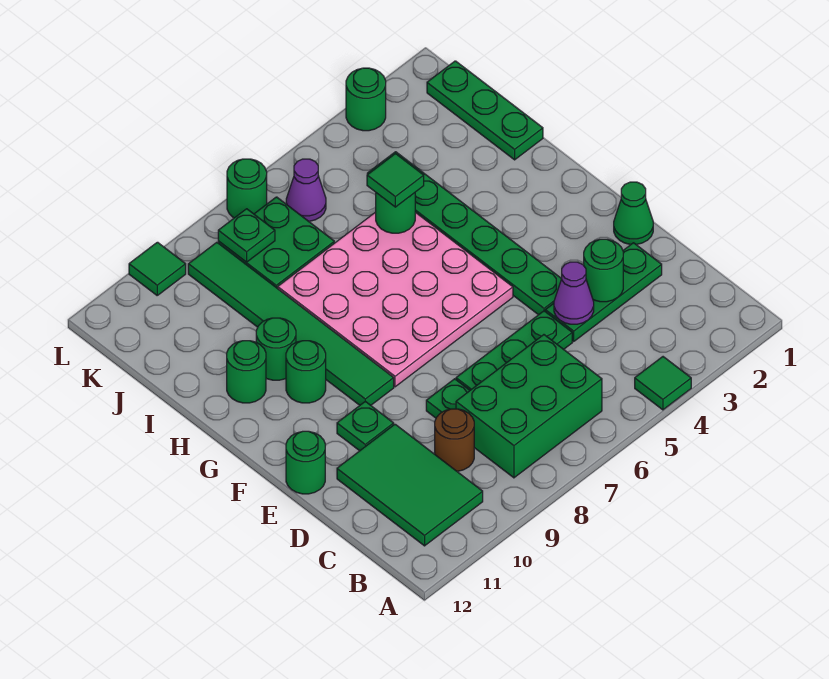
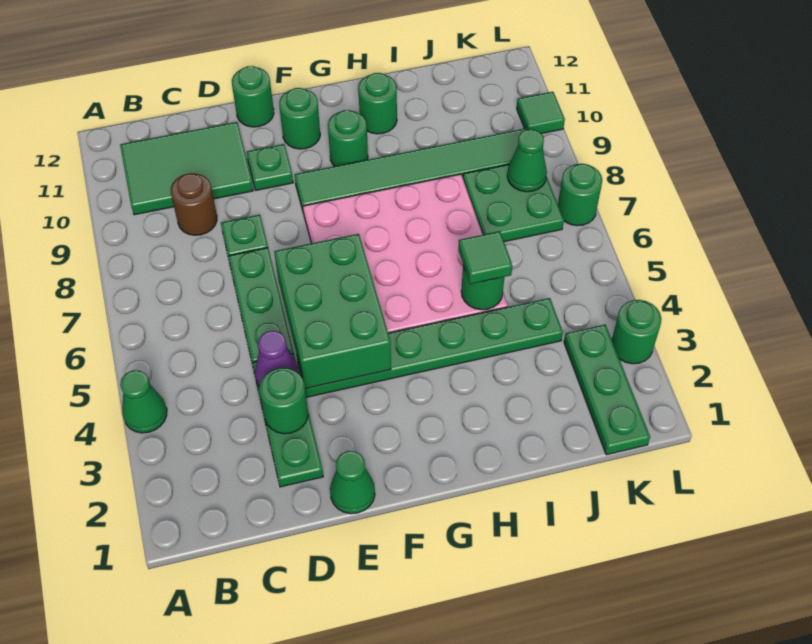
green 1x1 tile [635,357,691,410] -> green 1x1 cone [120,370,167,433]
green 2x3 brick [456,335,602,478] -> green 2x3 brick moved to [274,234,391,389]
green 1x1 round brick [256,318,296,380] -> green 1x1 round brick moved to [279,88,320,149]
green 1x3 plate [427,61,543,160] -> green 1x3 plate turned to [564,325,650,455]
purple 1x1 cone [286,159,326,221] -> none
green 1x1 plate [218,209,275,262] -> green 1x1 cone [507,129,547,192]

